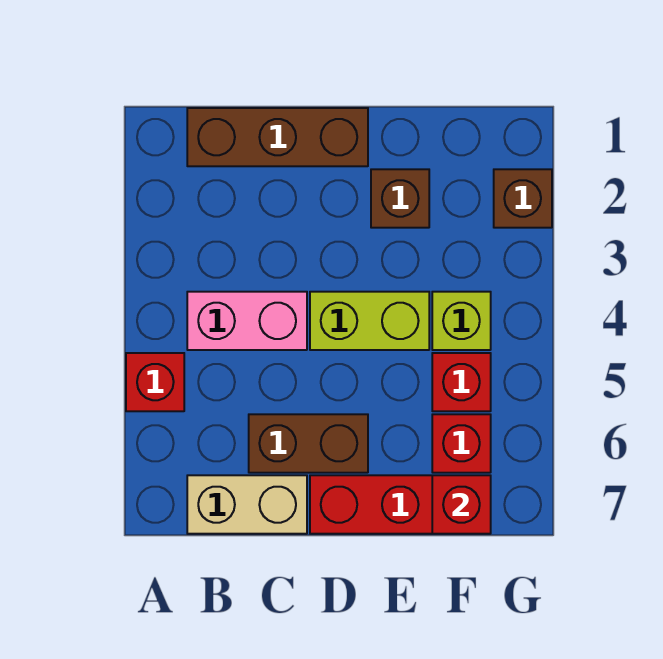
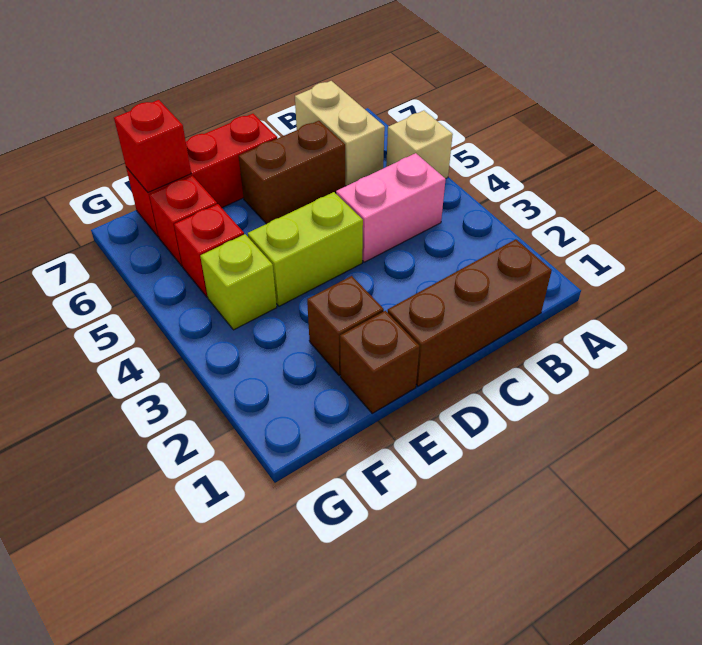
red 1x1 brick [126,353,184,411] -> tan 1x1 brick [386,111,453,179]
tan 1x2 brick [187,475,307,534] -> tan 1x2 brick turned to [295,81,385,186]
brown 1x1 brick [494,169,552,228] -> brown 1x1 brick moved to [340,311,420,413]

